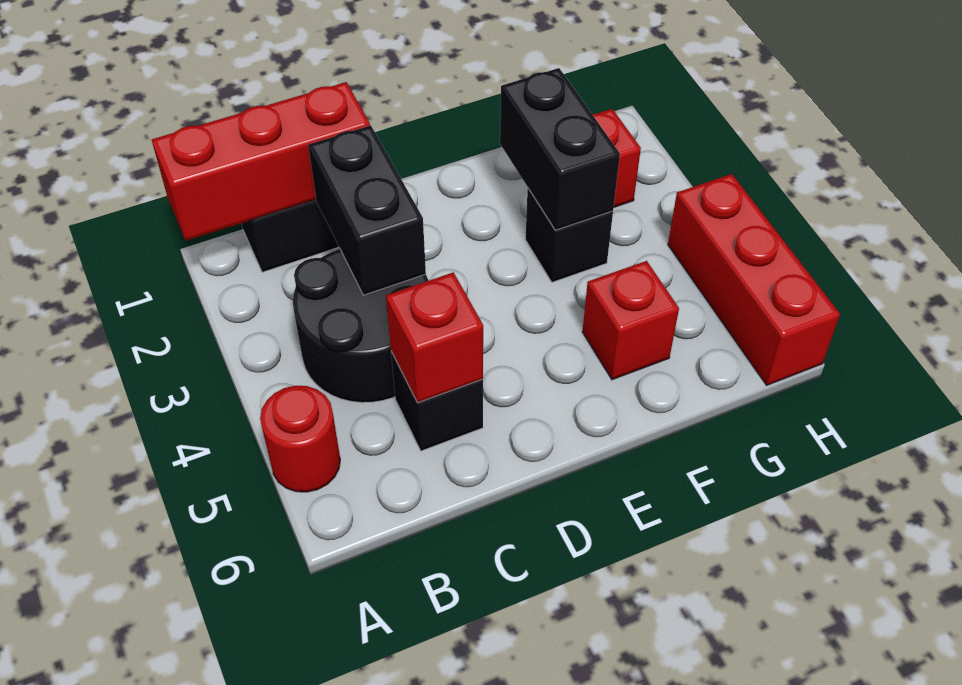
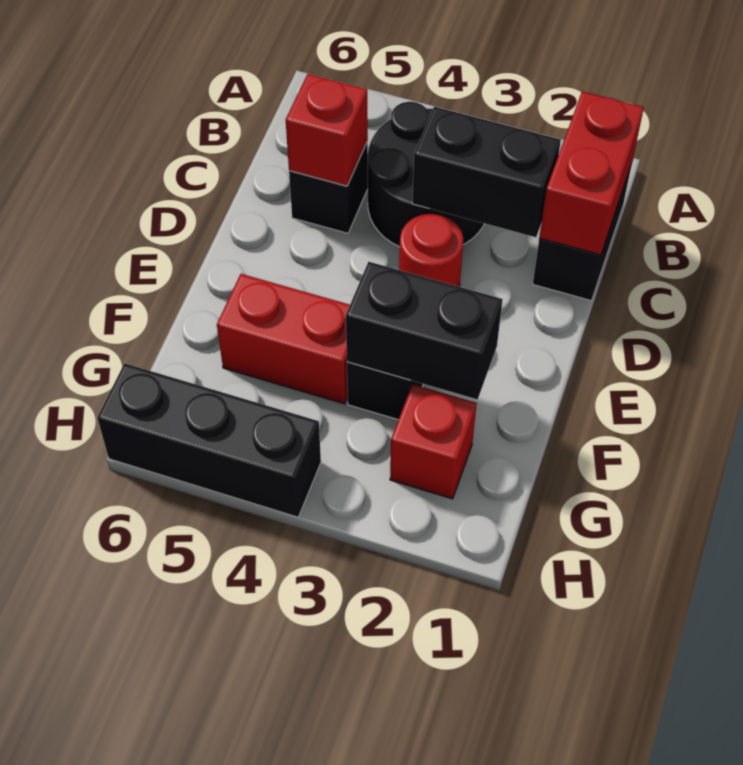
red 1x3 brick [152,82,370,241] -> red 1x2 brick [539,91,644,255]
red 1x1 round brick [260,386,340,492] -> red 1x1 round brick moved to [399,214,463,287]
red 1x1 brick [582,261,679,380] -> red 1x2 brick [217,274,350,404]
red 1x3 brick [668,174,840,385] -> black 1x3 brick [97,363,321,517]

